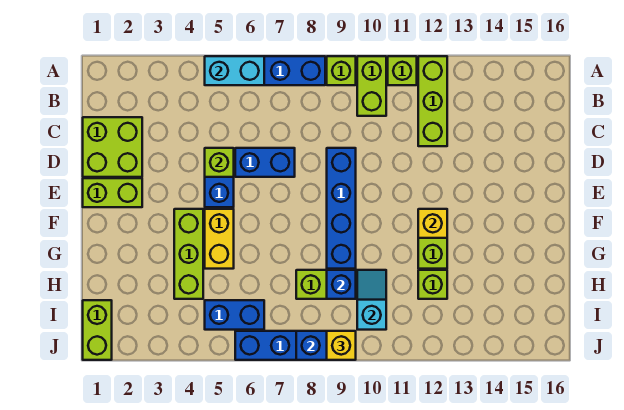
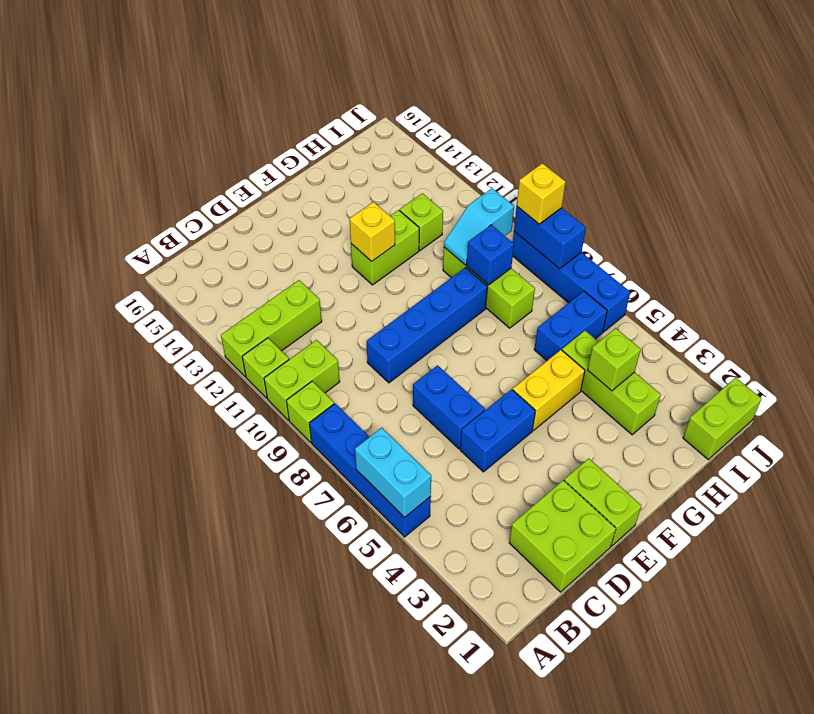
lime 1x1 brick [205,148,234,177] -> lime 1x1 brick moved to [588,328,641,391]
lime 1x3 brick [174,209,203,299] -> lime 1x3 brick turned to [562,331,661,435]
blue 1x2 brick [205,300,264,330] -> blue 1x2 brick turned to [534,291,607,361]

